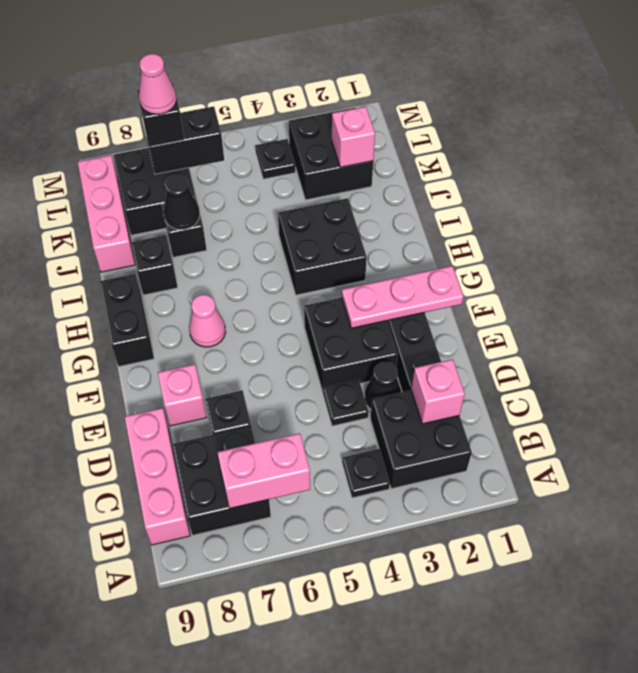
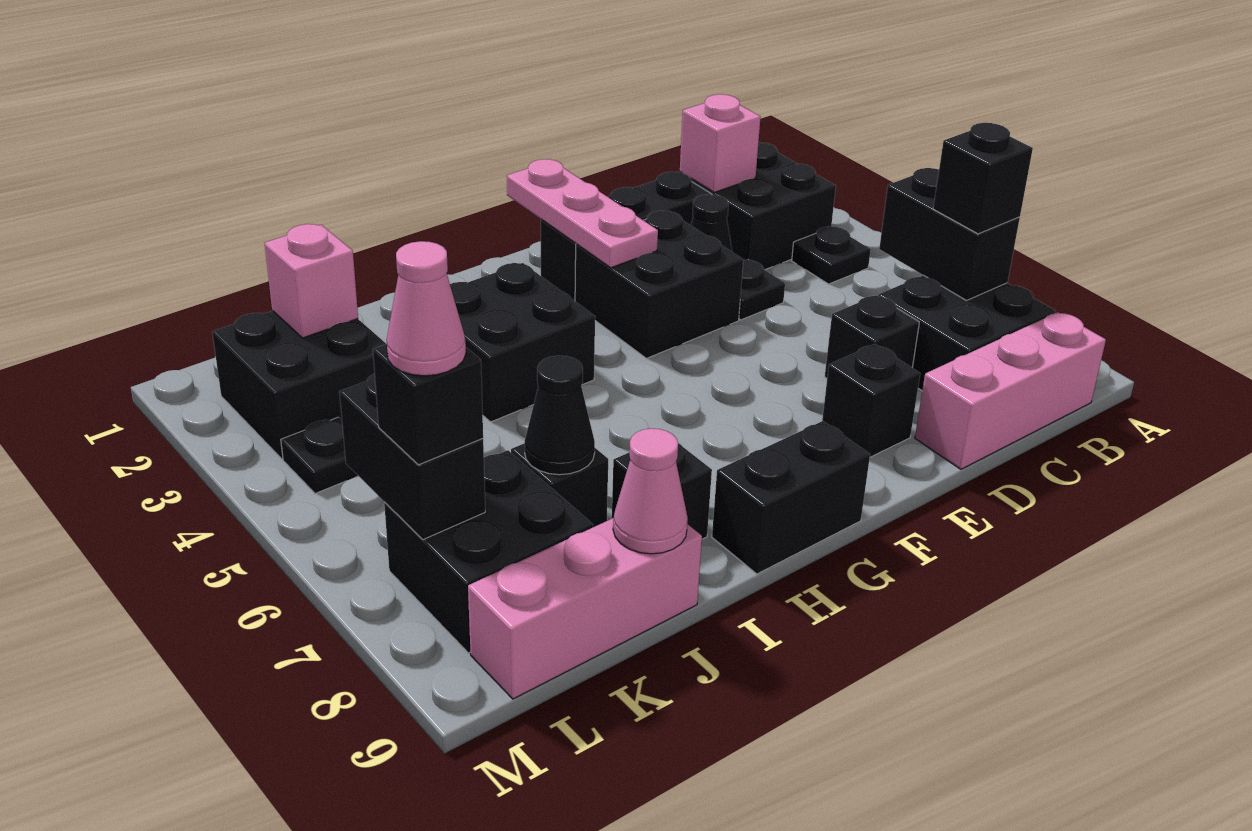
pink 1x2 brick [218,433,310,509] -> black 1x2 brick [879,168,1020,300]
none -> black 1x1 brick [933,123,1033,234]
pink 1x1 brick [158,364,207,426] -> black 1x1 brick [822,344,920,457]
pink 1x1 cone [189,295,226,347] -> pink 1x1 cone moved to [613,428,688,554]

